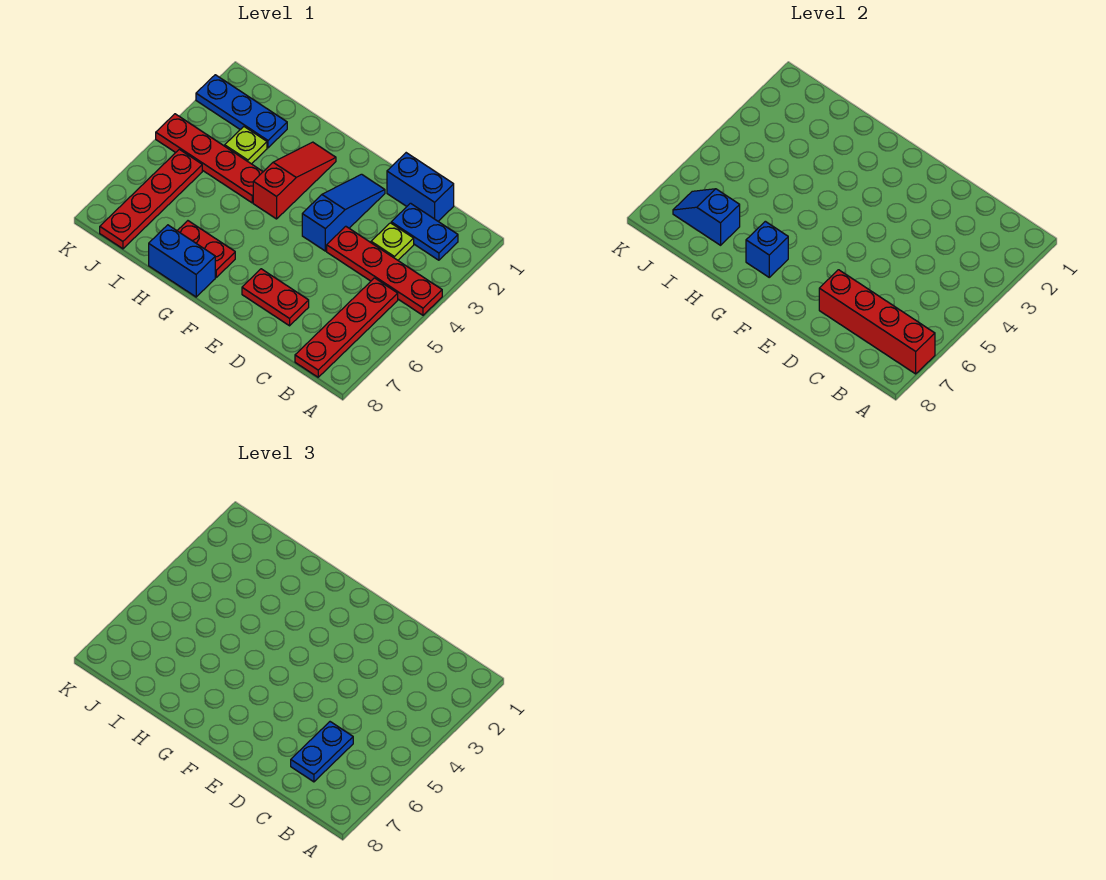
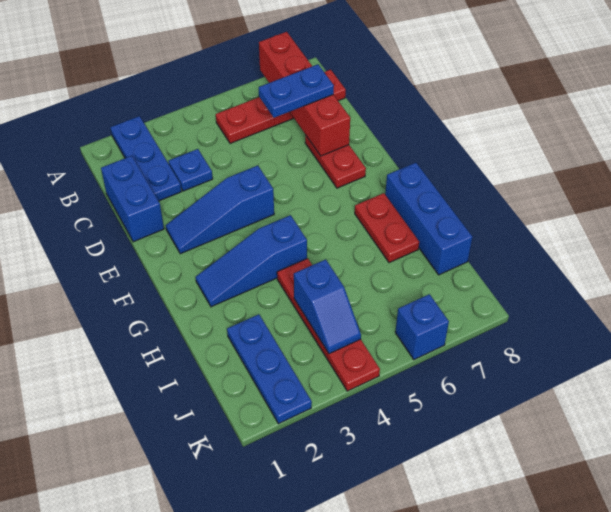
red 1x4 plate [327,226,442,315] -> none
blue 1x2 plate [391,203,458,260] -> blue 1x3 plate [110,116,182,201]
lime 1x1 plate [371,223,414,260] -> blue 1x1 plate [169,149,213,191]
red 1x3 slope [253,142,336,219] -> blue 1x3 slope [196,215,307,307]
blue 1x1 brick [746,221,788,277] -> blue 1x1 brick moved to [395,294,449,360]
blue 1x2 brick [149,225,215,297] -> blue 1x3 brick [385,163,472,275]
lime 1x1 plate [225,127,267,164] -> none
blue 1x2 slope [673,189,740,245] -> blue 1x2 slope moved to [294,259,361,354]
red 1x4 plate [100,149,202,249] -> none

